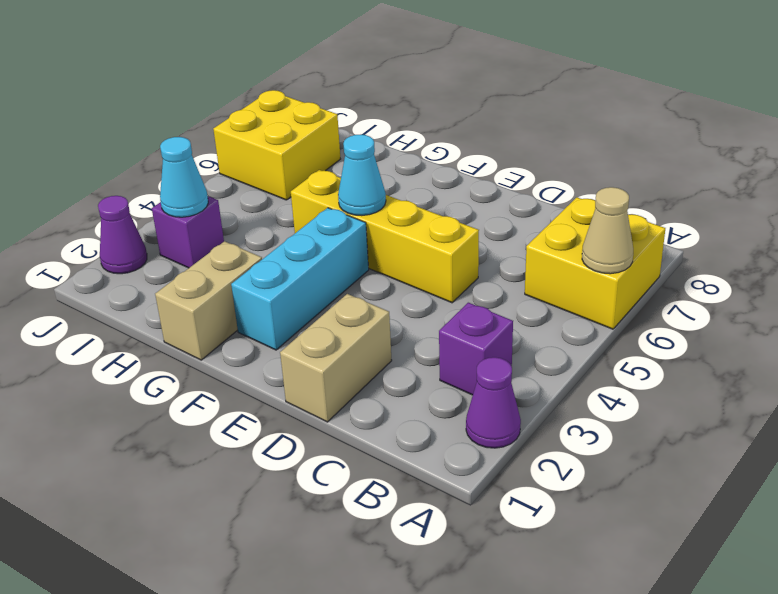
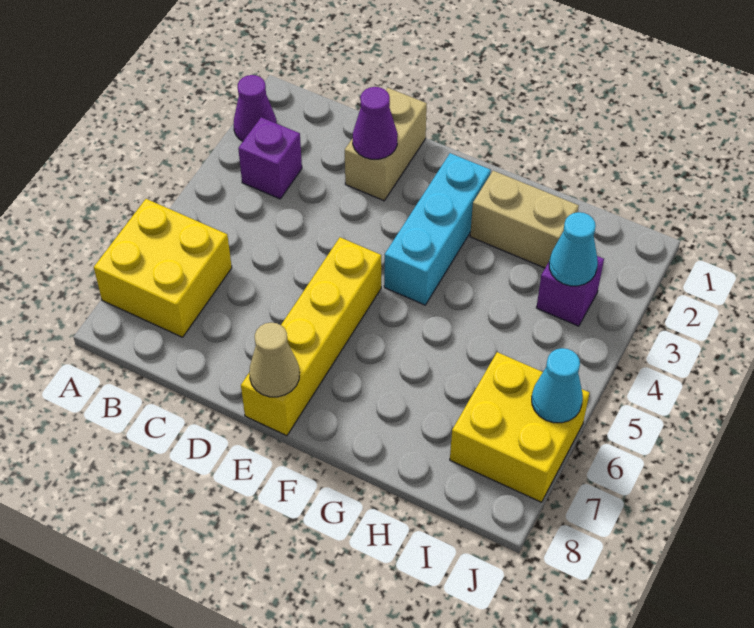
tan 1x1 cone [582,187,633,274] -> tan 1x1 cone moved to [249,323,300,397]
yellow 1x4 brick [291,170,479,303] -> yellow 1x4 brick turned to [241,237,381,436]
cyan 1x1 cone [338,135,386,216] -> cyan 1x1 cone moved to [532,348,583,423]
tan 1x2 brick [155,241,262,360] -> tan 1x2 brick turned to [470,171,579,268]
purple 1x1 cone [98,196,147,274] -> purple 1x1 cone moved to [353,87,398,159]

